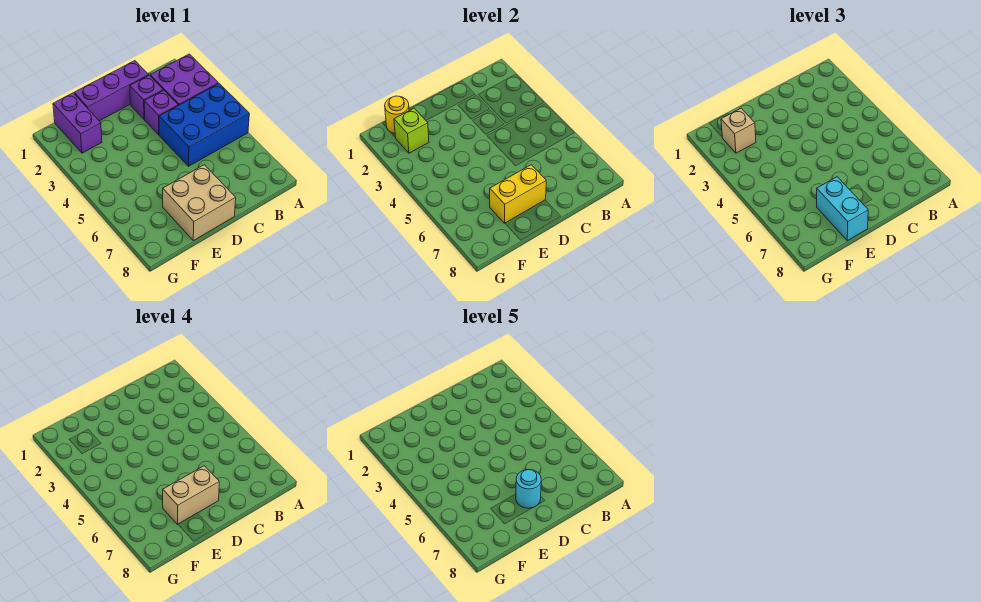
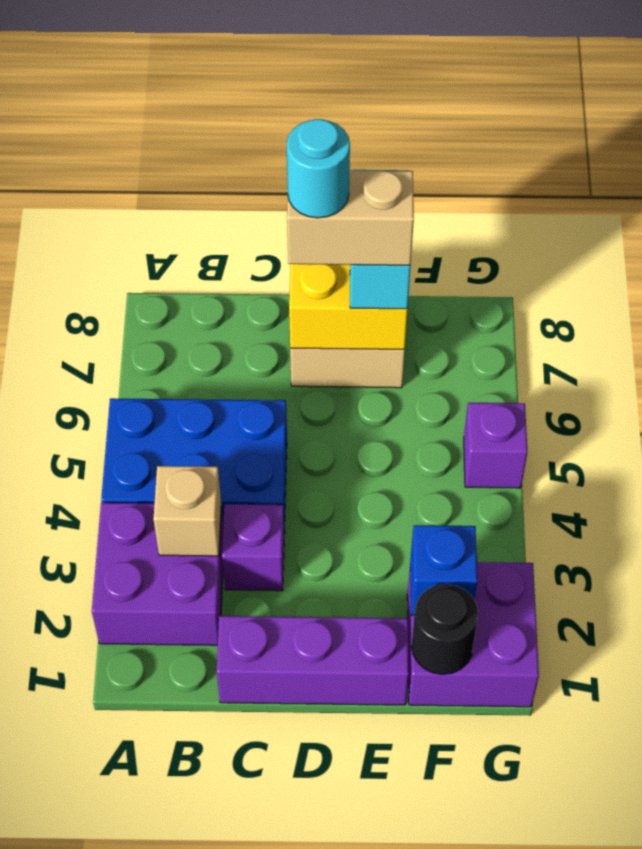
purple 1x1 brick [130,75,163,119] -> purple 1x1 brick moved to [464,403,528,488]
purple 1x2 brick [53,93,102,153] -> purple 2x2 brick [407,562,539,707]
yellow 1x1 round brick [385,96,409,134] -> black 1x1 round brick [411,584,478,674]
lime 1x1 brick [394,108,429,153] -> blue 1x1 brick [410,525,477,615]
tan 1x1 brick [721,108,756,153] -> tan 1x1 brick moved to [154,466,221,556]

